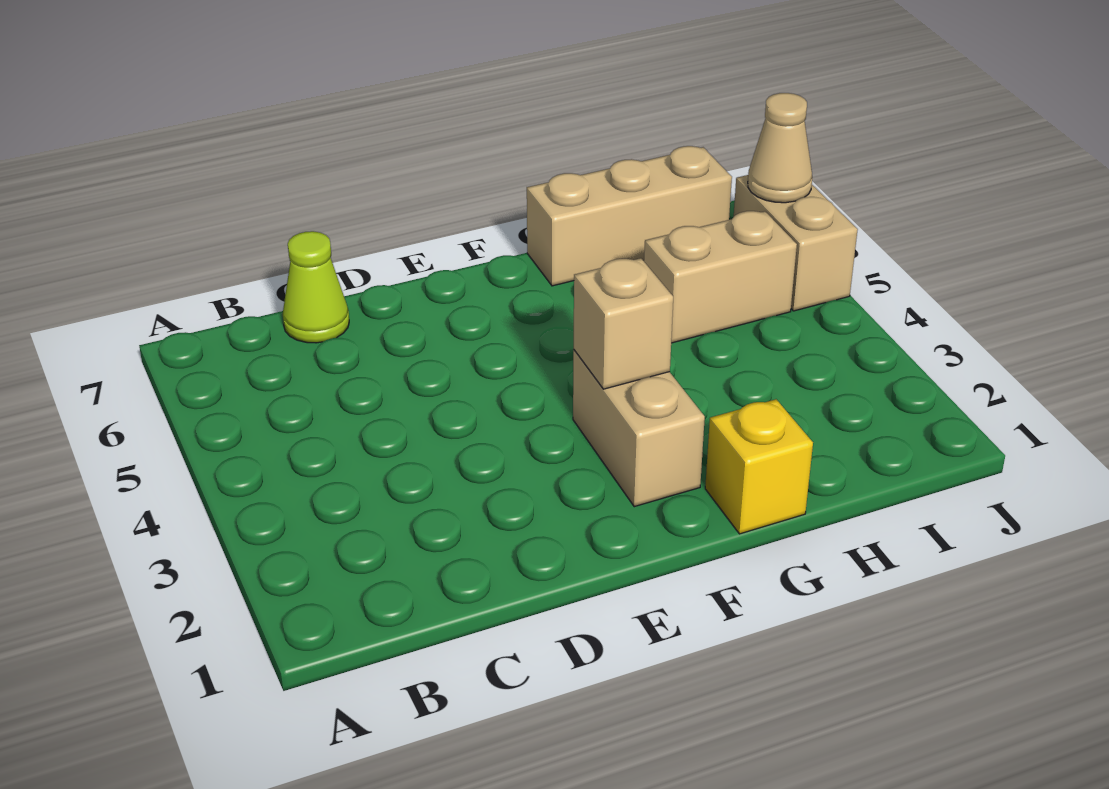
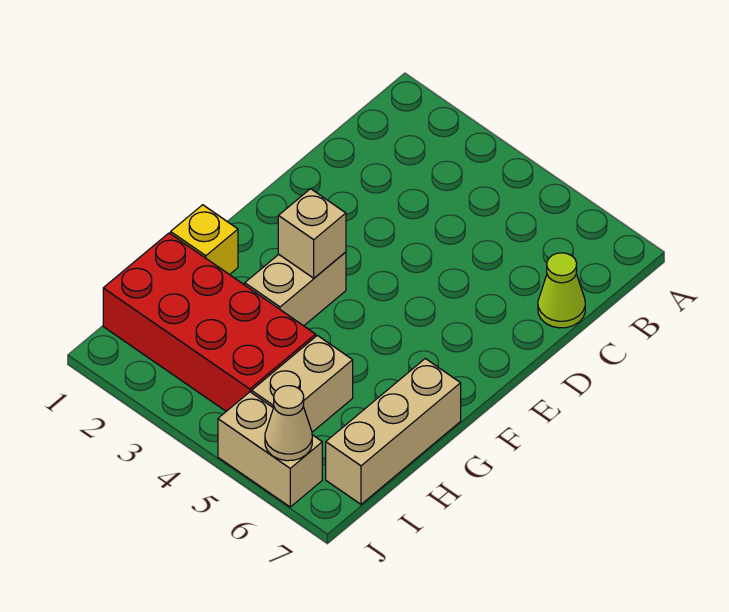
tan 1x2 brick [573,350,705,507] -> tan 1x2 brick turned to [245,252,346,326]
none -> red 2x4 brick [103,233,316,411]

